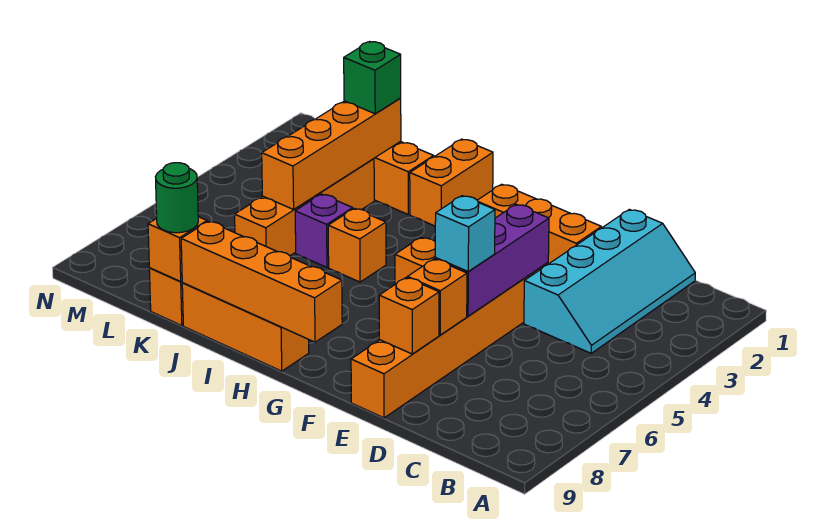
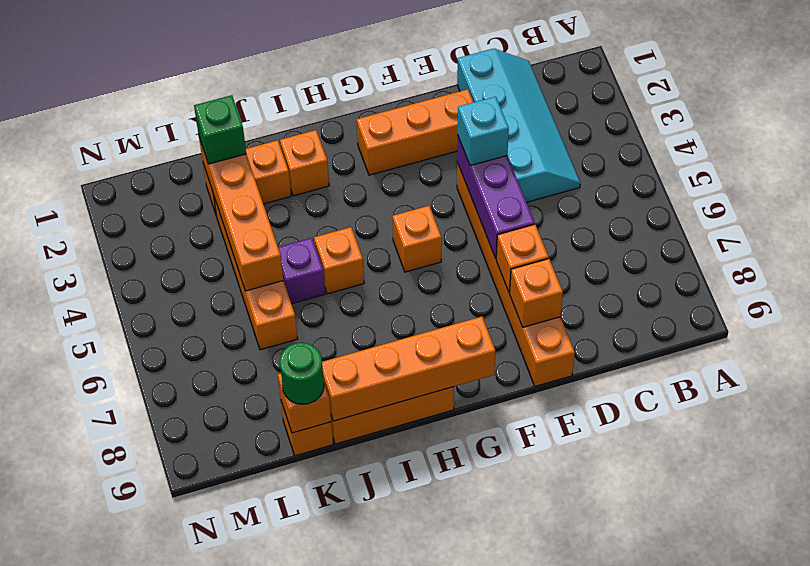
cyan 1x1 brick [435,196,495,272] -> cyan 1x1 brick moved to [458,97,509,166]
orange 1x2 brick [410,139,493,226] -> orange 1x1 brick [280,130,329,196]

